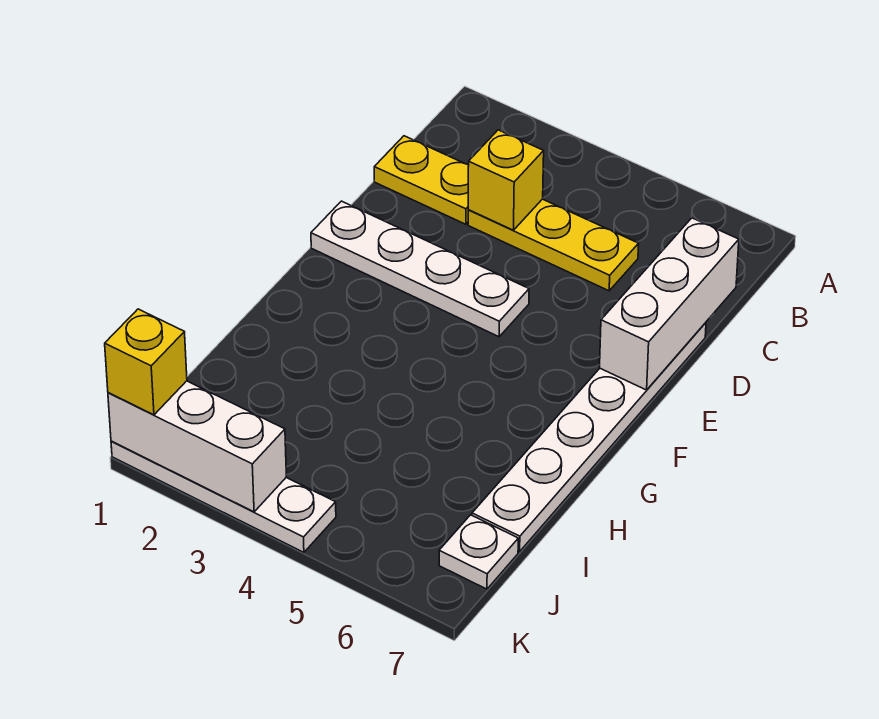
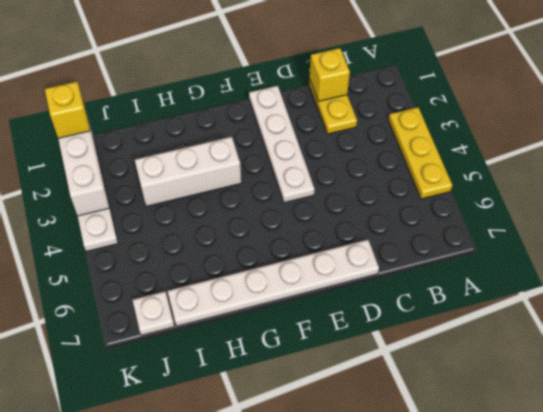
yellow 1x3 plate [468,199,639,291] -> yellow 1x3 plate moved to [388,107,452,199]
yellow 1x1 brick [468,130,544,230] -> yellow 1x1 brick moved to [310,48,350,101]
white 1x3 brick [600,218,739,390] -> white 1x3 brick moved to [135,137,241,206]

